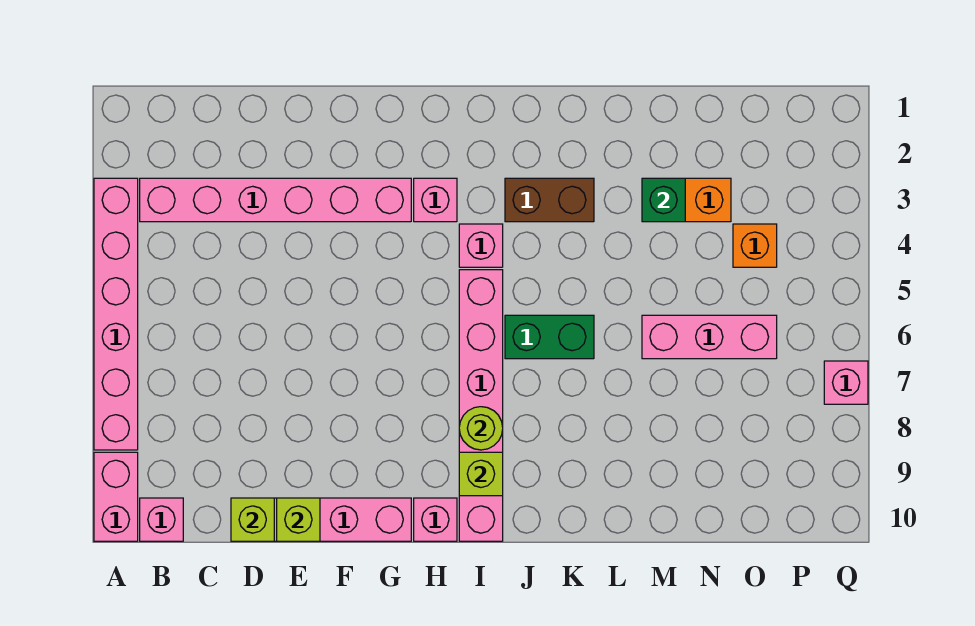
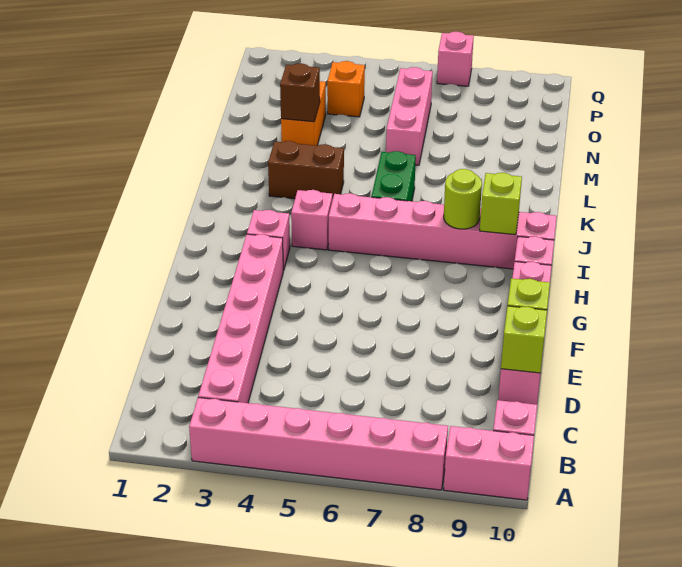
brown 1x2 brick [505,178,594,222] -> brown 1x2 brick turned to [268,141,344,199]
green 1x1 brick [642,178,685,222] -> brown 1x1 brick [280,63,320,122]

